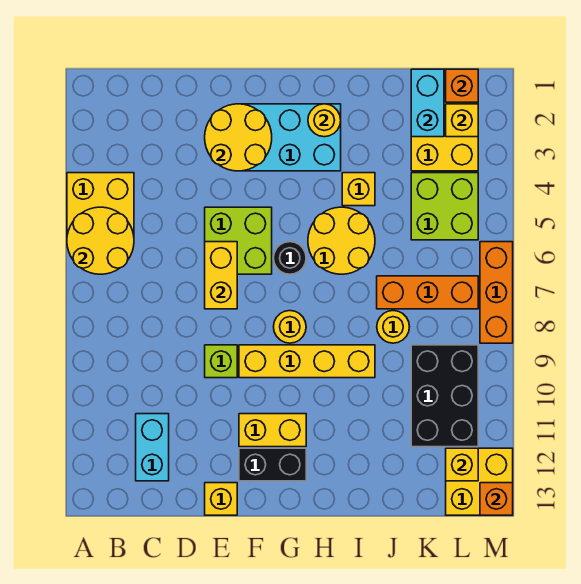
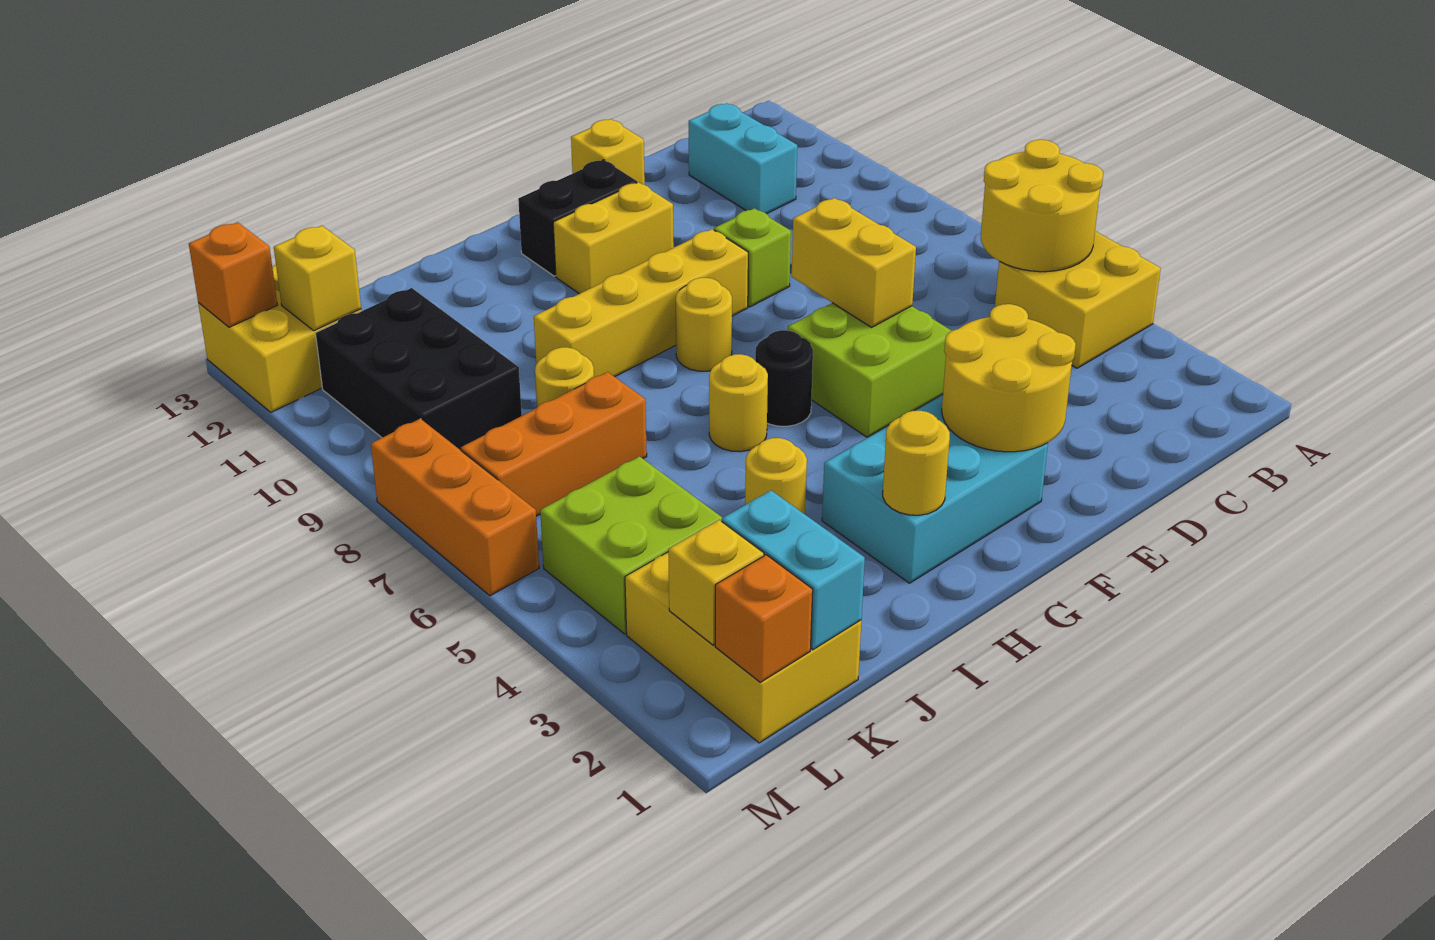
yellow 2x2 round brick [308,207,375,274] -> yellow 1x1 round brick [709,354,768,452]
yellow 1x1 brick [342,173,375,206] -> yellow 1x1 round brick [745,438,807,514]

